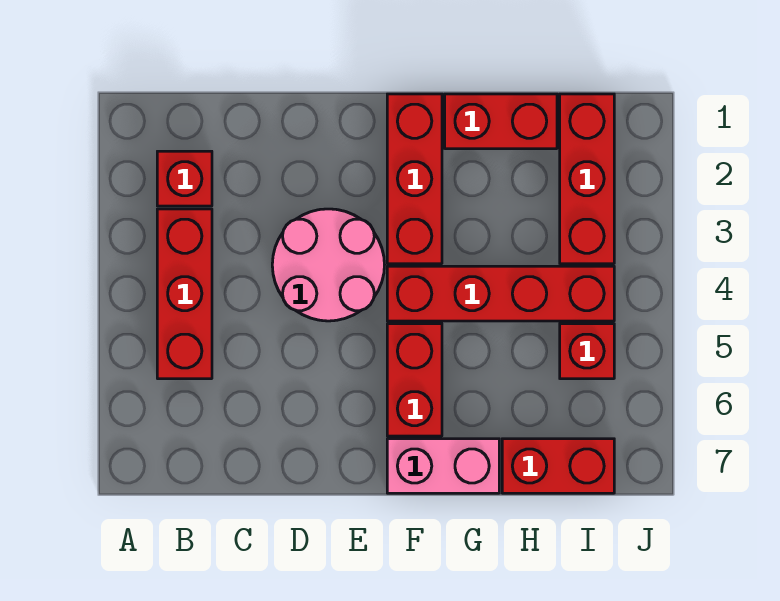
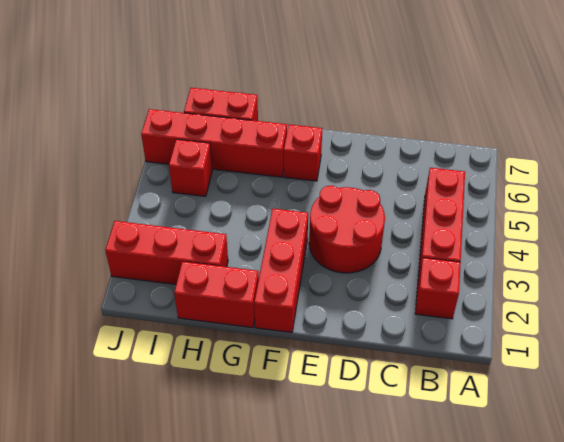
pink 2x2 round brick [272,209,384,321] -> red 2x2 round brick [309,186,385,273]
red 1x4 brick [387,266,614,321] -> red 1x4 brick moved to [141,109,287,177]
red 1x2 brick [387,324,442,436] -> red 1x1 brick [284,124,322,181]
pink 1x2 brick [387,439,499,493] -> none
red 1x3 brick [560,94,614,264] -> red 1x3 brick turned to [105,221,228,284]

